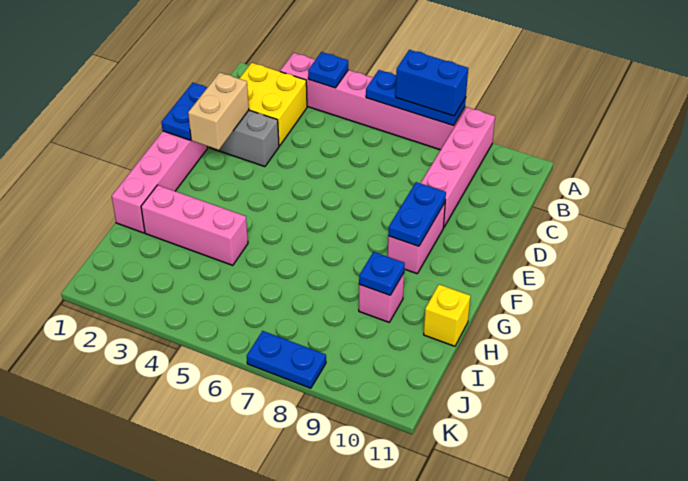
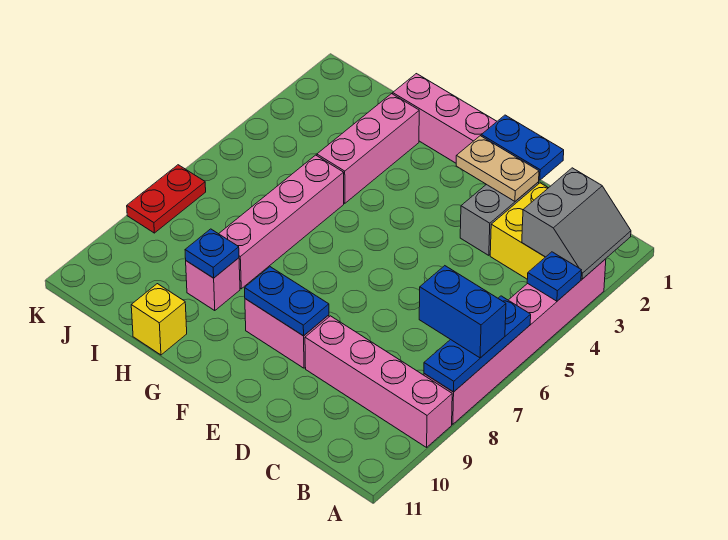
none -> grey 2x2 slope [522,168,631,279]
blue 1x2 brick [396,50,468,116] -> blue 1x2 brick turned to [419,266,506,358]
tan 1x2 brick [188,72,249,150] -> tan 1x2 plate [456,136,539,201]
none -> pink 1x4 brick [219,155,344,289]
blue 1x2 plate [247,331,326,388] -> red 1x2 plate [127,165,206,233]

